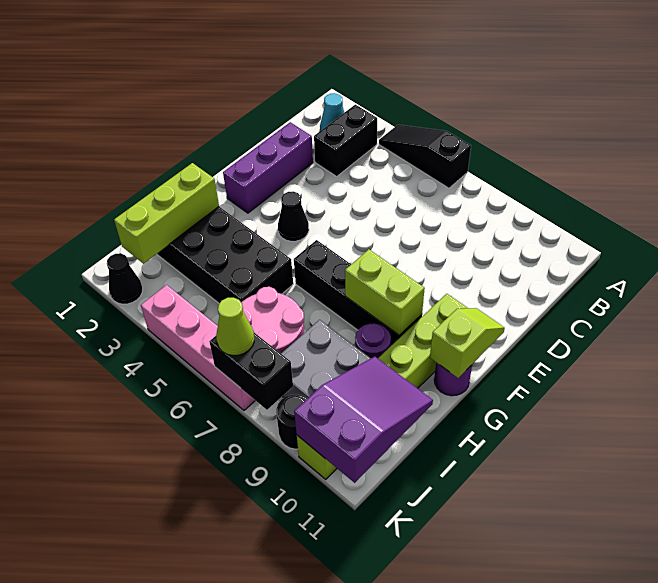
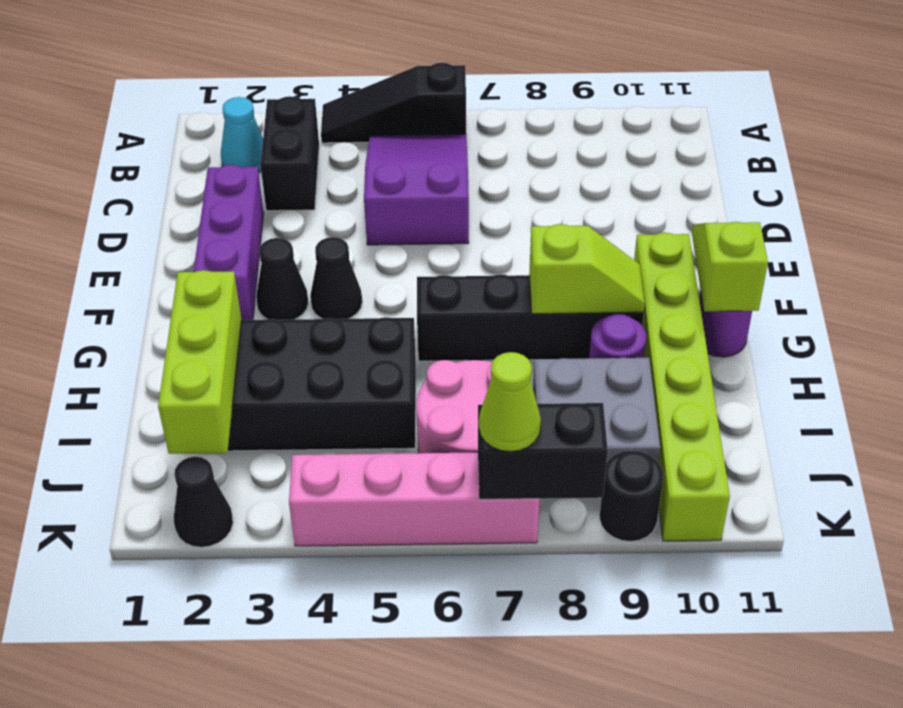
none -> black 1x1 cone [256,238,308,320]
lime 1x2 brick [345,249,425,335] -> lime 1x2 slope [529,224,645,314]
purple 2x3 slope [294,357,433,483] -> purple 2x3 slope moved to [364,134,469,245]

